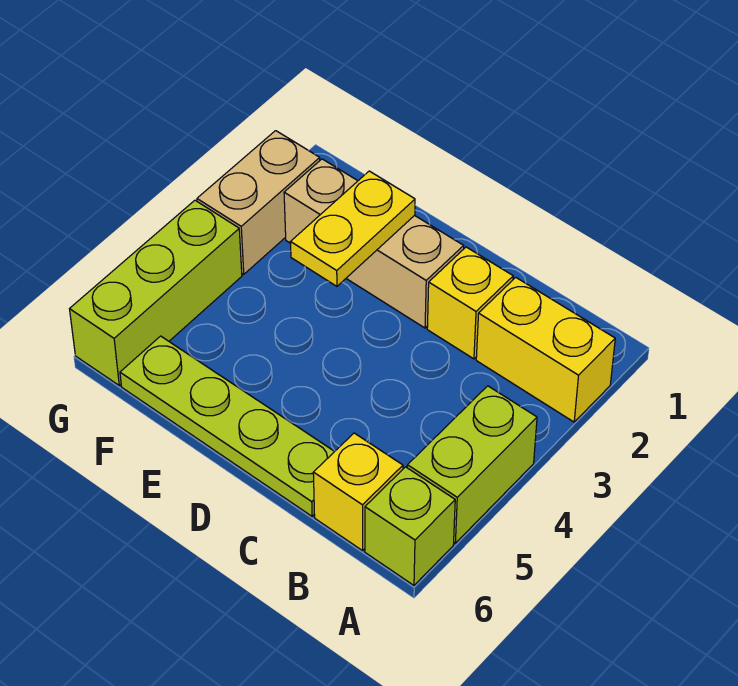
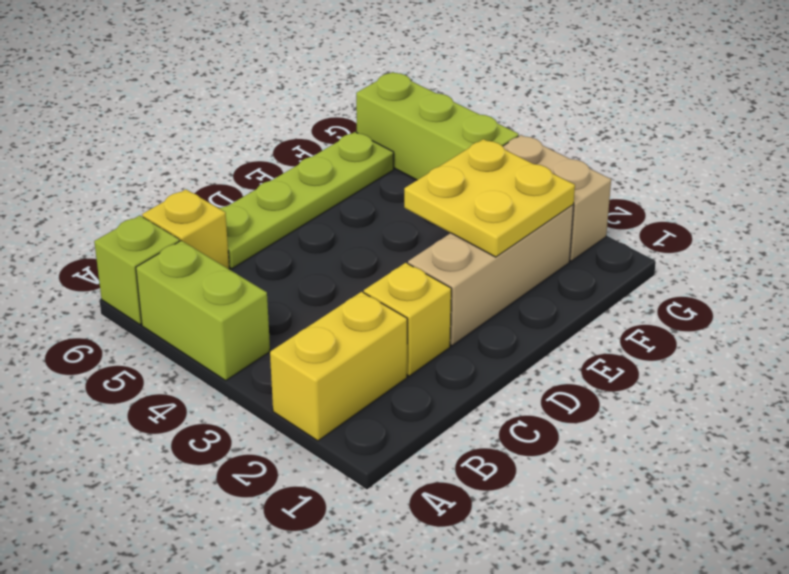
yellow 1x2 plate [291,171,415,286] -> yellow 2x2 plate [404,139,575,257]

